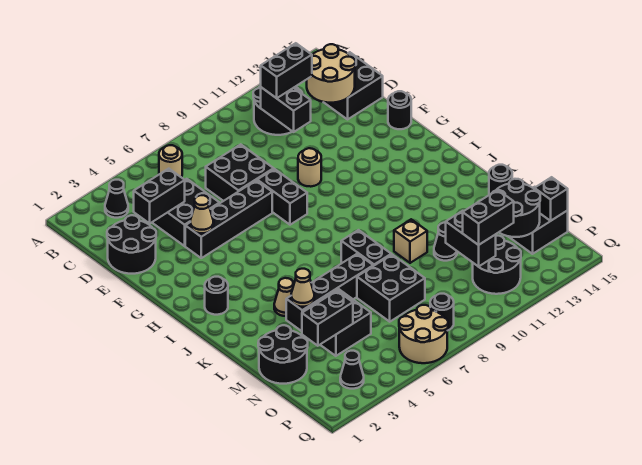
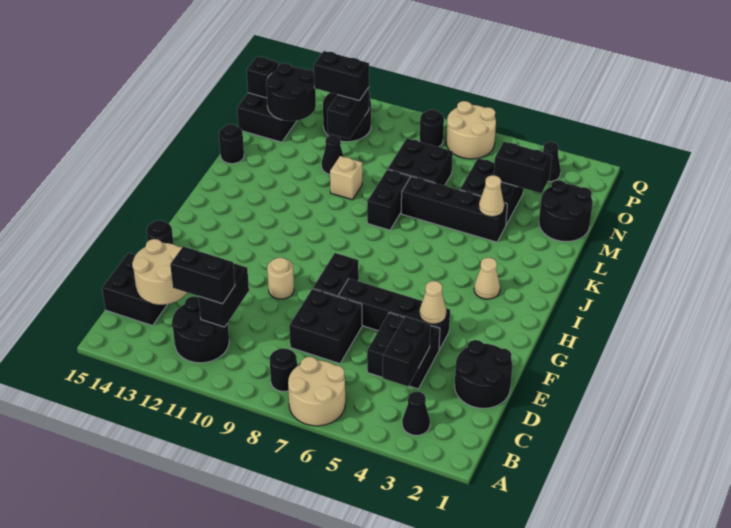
tan 1x1 round brick [159,145,182,178] -> tan 2x2 round brick [288,357,345,426]
black 1x2 brick [134,169,185,223] -> black 1x2 brick turned to [383,317,430,386]
black 1x1 round brick [205,277,228,315] -> black 1x1 round brick moved to [270,348,297,391]
tan 1x1 cone [274,278,293,316] -> tan 1x1 cone moved to [474,258,500,299]

